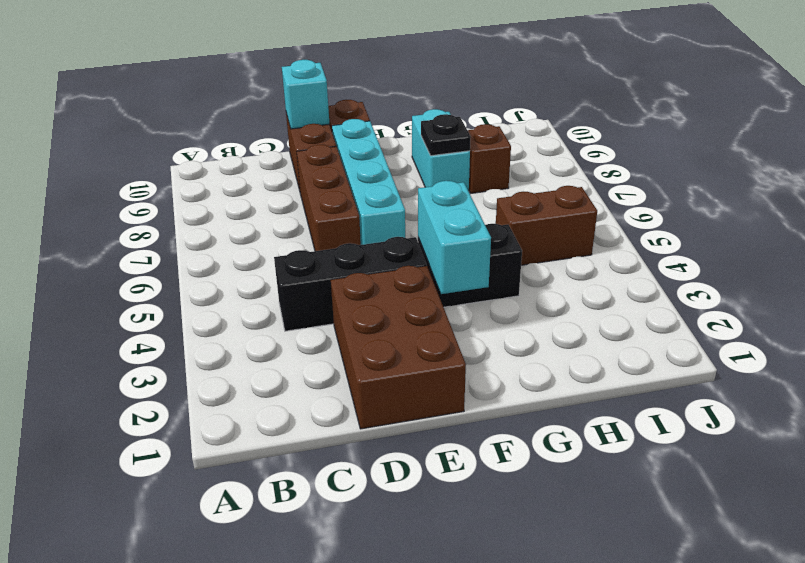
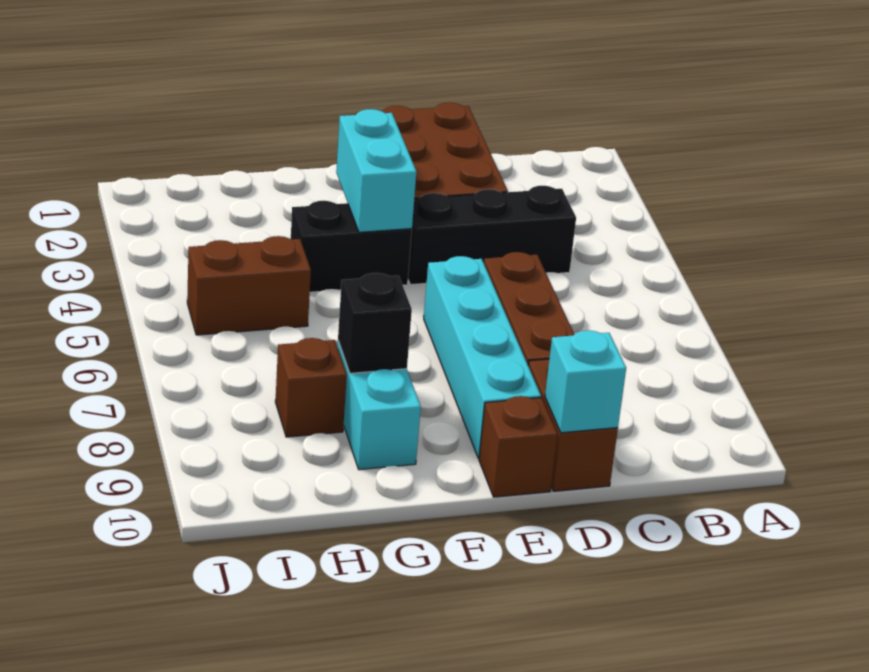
black 1x1 plate [421,114,471,156] -> black 1x1 brick [338,273,412,373]

